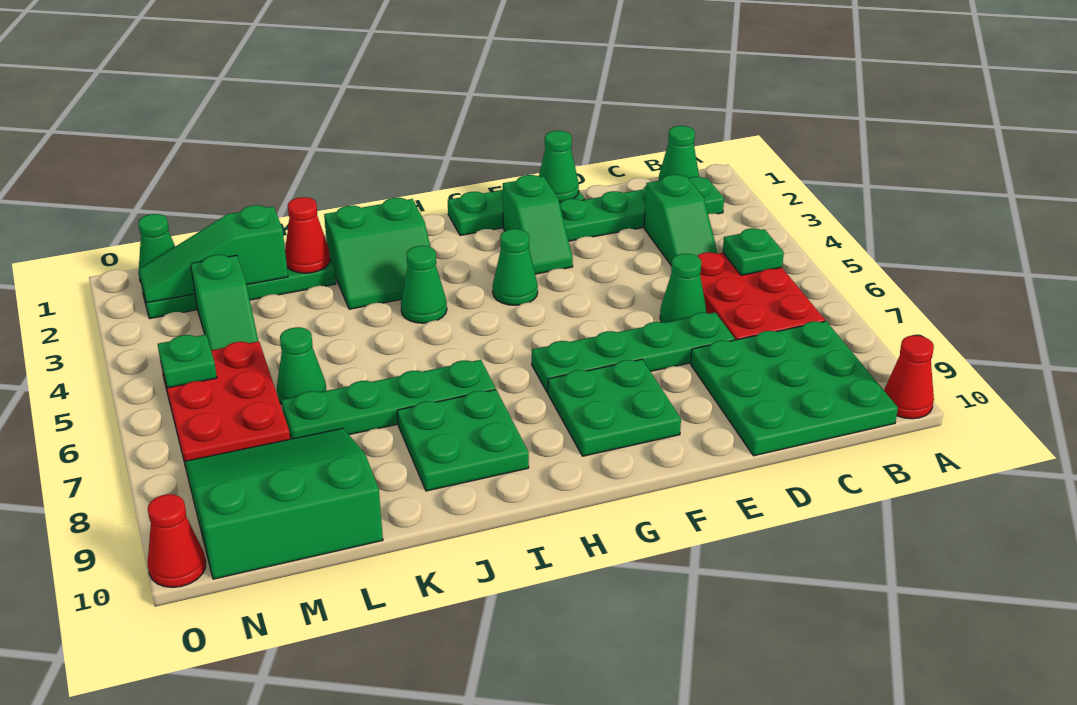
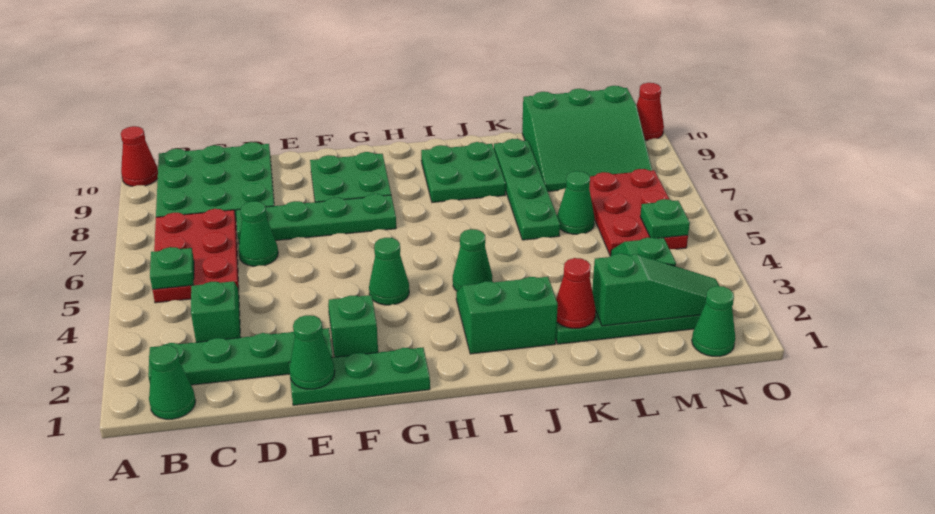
green 1x4 plate [282,360,496,439] -> green 1x4 plate turned to [494,139,560,240]

